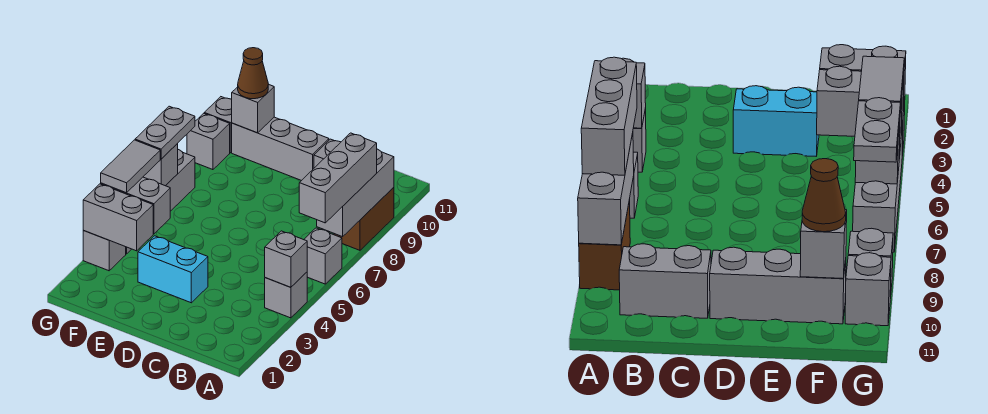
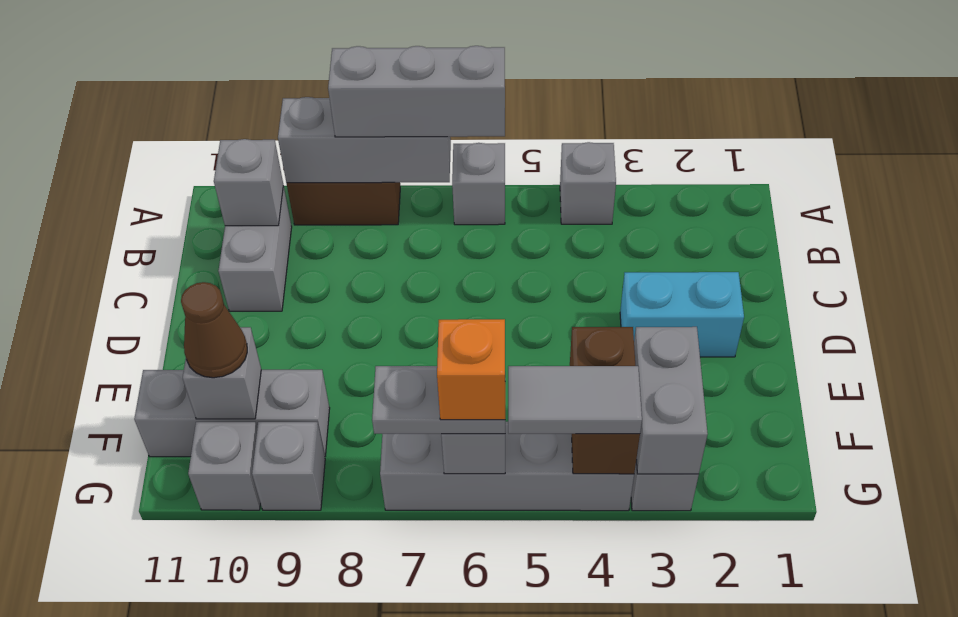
grey 1x1 brick [265,231,307,287] -> grey 1x1 brick moved to [214,139,283,226]
cyan 1x2 brick [138,236,208,303] -> cyan 1x2 brick turned to [620,272,744,357]
grey 1x3 brick [232,117,329,181] -> grey 1x3 brick turned to [134,370,330,457]
grey 1x2 brick [101,177,170,234] -> brown 1x2 brick [570,327,640,474]
none -> orange 1x1 brick [437,319,505,420]

